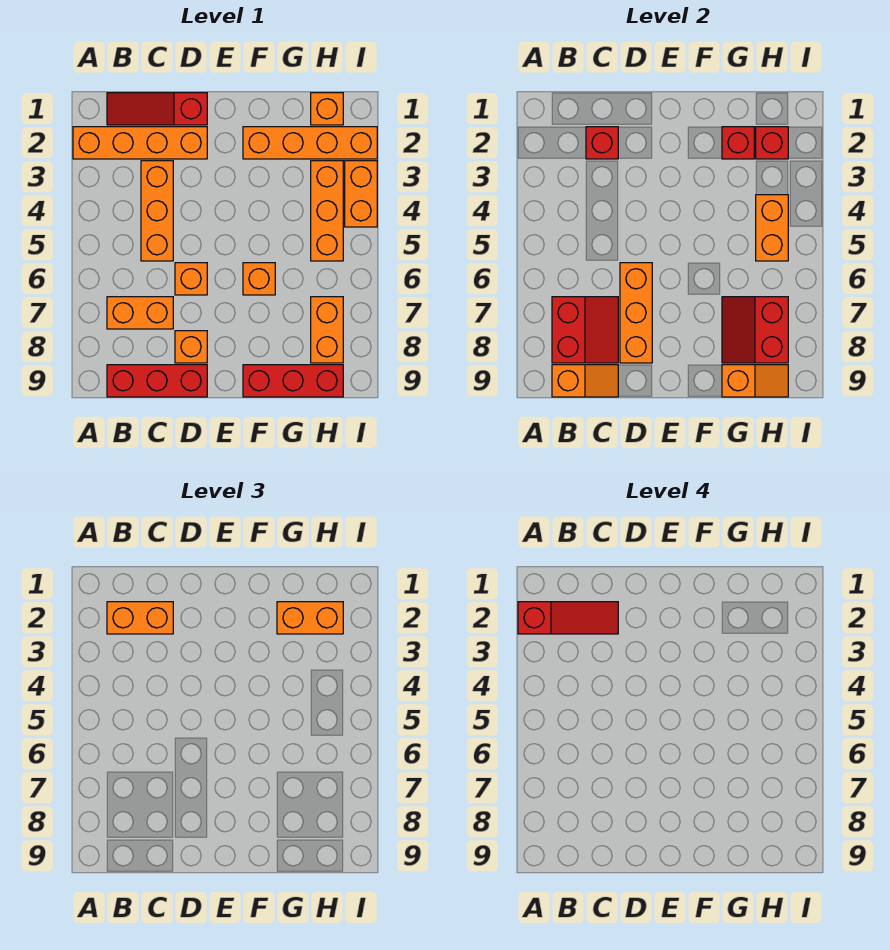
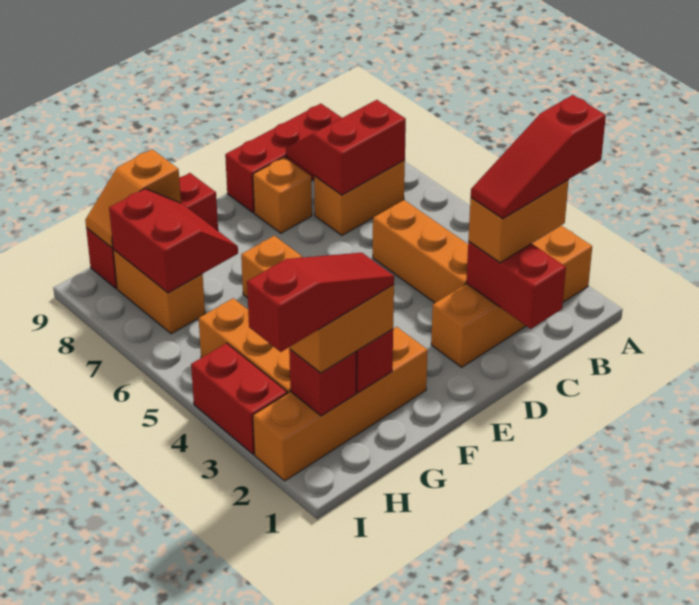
red 1x3 slope [107,93,207,125] -> red 1x3 slope moved to [247,253,394,352]
red 2x2 slope [552,297,618,363] -> red 2x2 slope turned to [286,100,406,195]
orange 1x2 slope [552,365,618,397] -> none
red 1x1 brick [586,127,618,159] -> red 1x2 brick [466,242,566,329]
orange 1x1 brick [175,263,207,295] -> none
orange 1x3 brick [620,263,652,363] -> none
orange 1x1 brick [311,93,343,125] -> none
orange 1x2 brick [756,195,788,261] -> none
orange 1x2 brick [345,161,377,227] -> red 1x2 brick [191,343,287,454]

